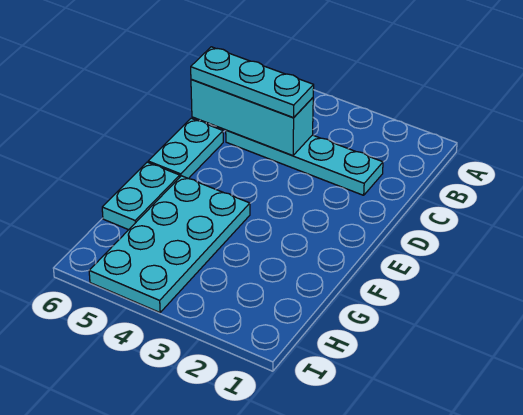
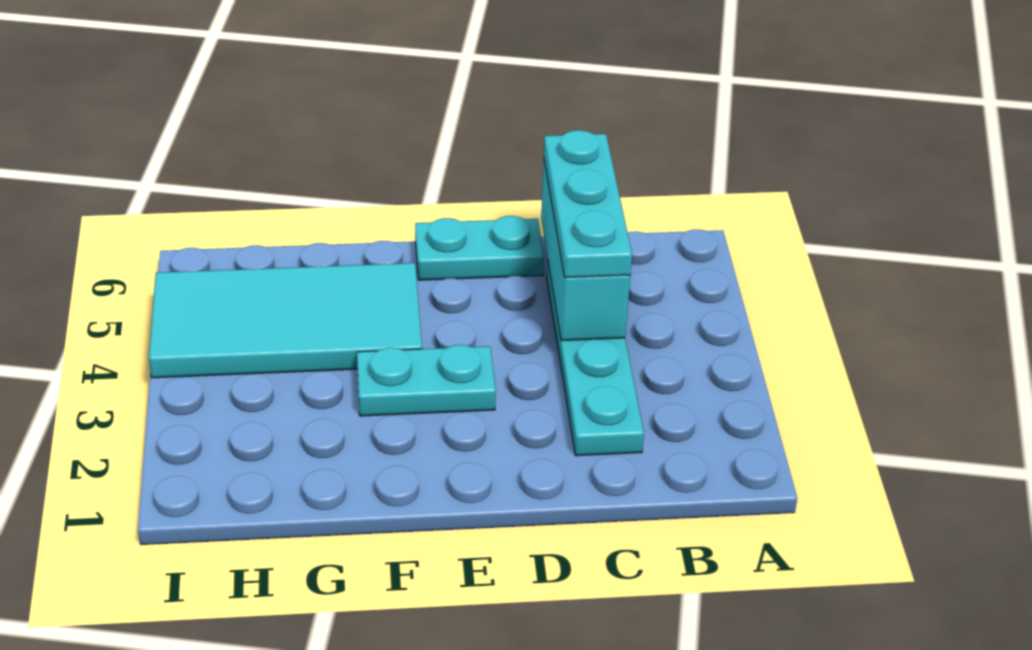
cyan 2x4 plate [89,176,250,312] -> cyan 2x4 tile [149,263,422,378]
cyan 1x2 plate [102,162,180,230] -> cyan 1x2 plate moved to [357,345,496,416]

